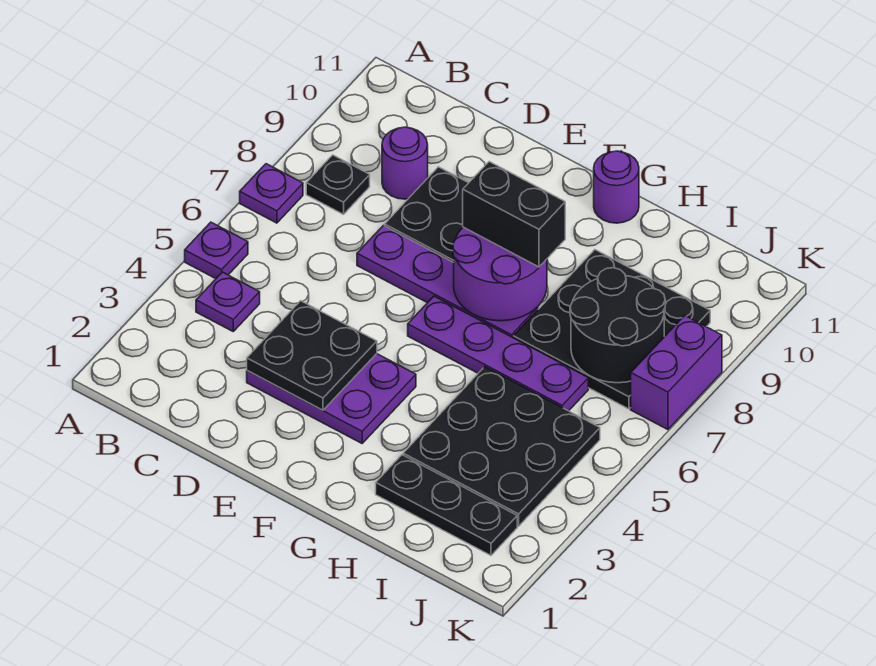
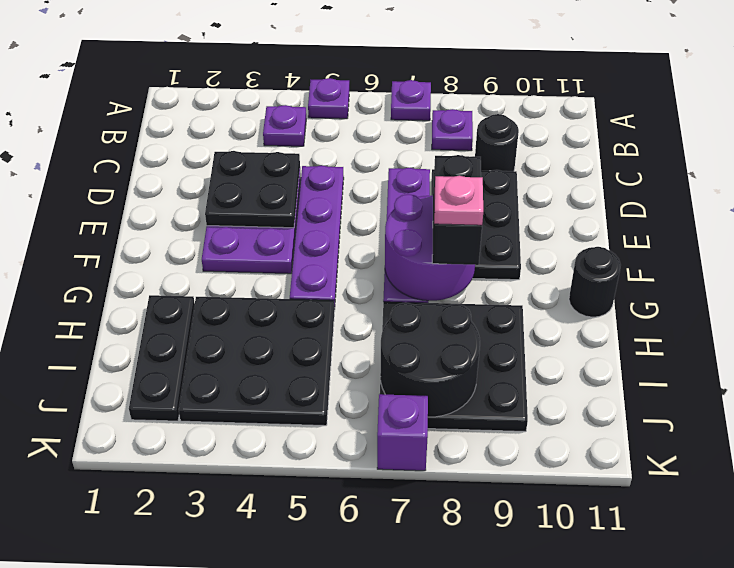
black 1x1 plate [306,155,370,214] -> purple 1x1 plate [432,109,473,151]
purple 1x1 round brick [382,127,428,199] -> black 1x1 round brick [475,114,519,171]
purple 1x4 plate [408,296,588,411] -> purple 1x4 plate moved to [290,165,344,310]
none -> pink 1x1 plate [434,176,483,225]
purple 1x1 round brick [594,151,639,223] -> black 1x1 round brick [569,247,621,317]
purple 1x2 brick [631,315,722,430] -> purple 1x1 brick [377,394,428,471]

